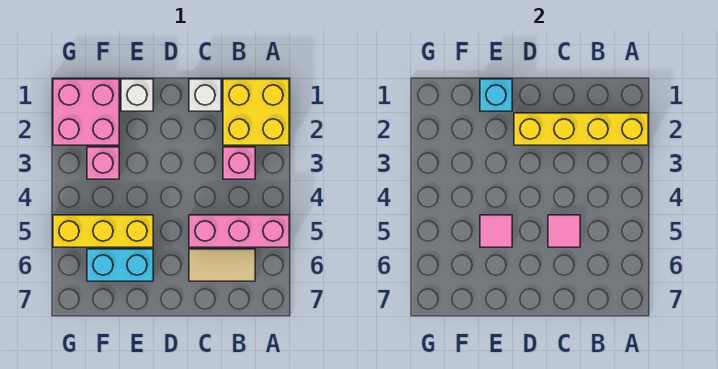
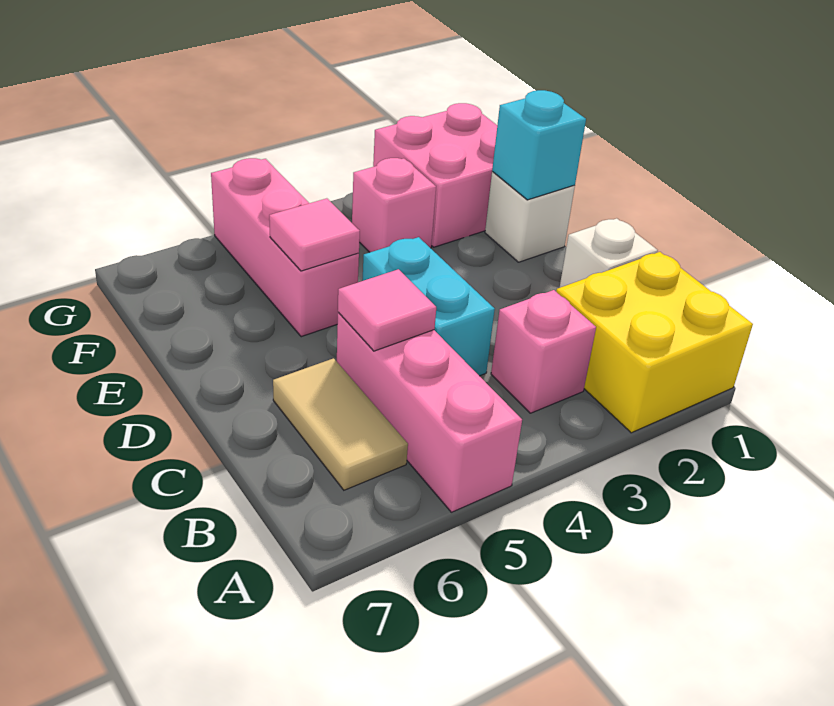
yellow 1x4 brick [514,113,648,145] -> none
yellow 1x3 brick [53,215,153,247] -> pink 1x3 brick [211,158,359,337]
cyan 1x2 brick [87,249,153,281] -> cyan 1x2 brick moved to [362,237,495,376]

